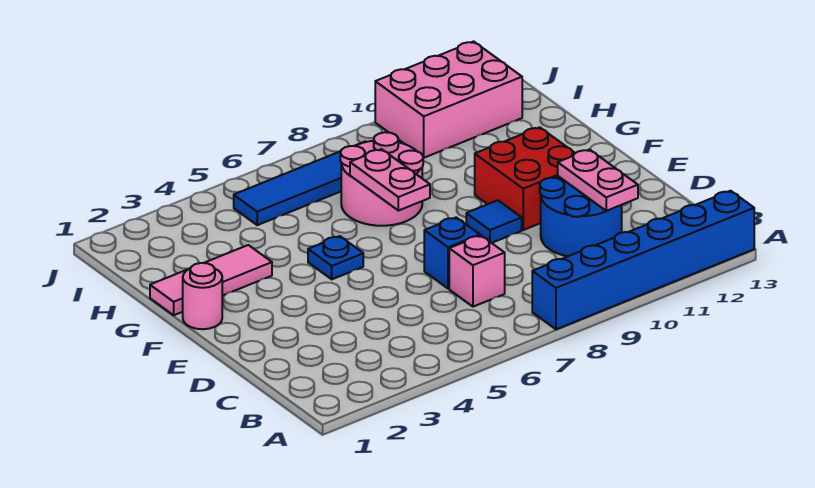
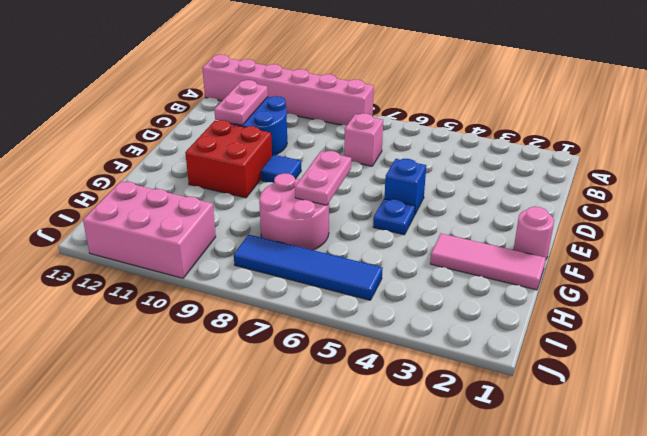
blue 1x6 brick [532,191,754,329] -> pink 1x6 brick [202,54,374,125]
blue 1x1 brick [424,218,480,289] -> blue 1x1 brick moved to [384,159,426,215]

